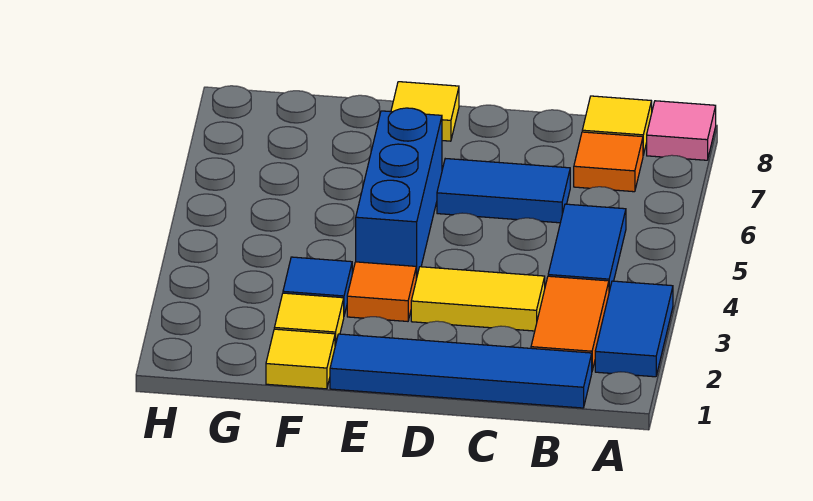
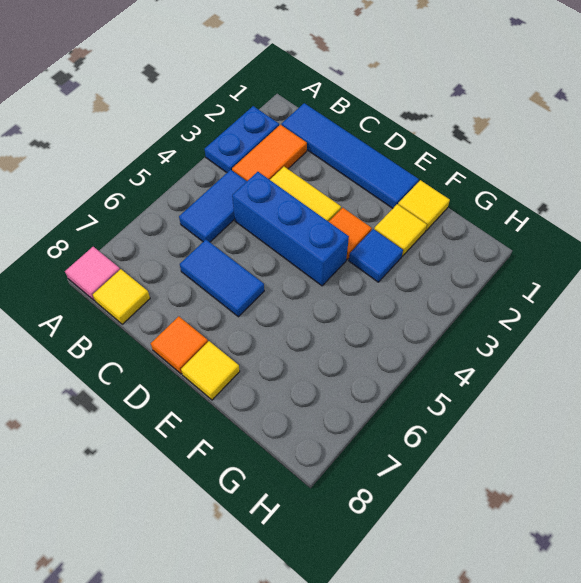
blue 1x2 tile [595,281,673,377] -> blue 1x2 plate [205,106,279,173]
orange 1x1 tile [574,132,643,192] -> orange 1x1 tile moved to [151,316,208,374]
blue 1x3 brick [356,108,442,279] -> blue 1x3 brick turned to [232,172,349,286]

